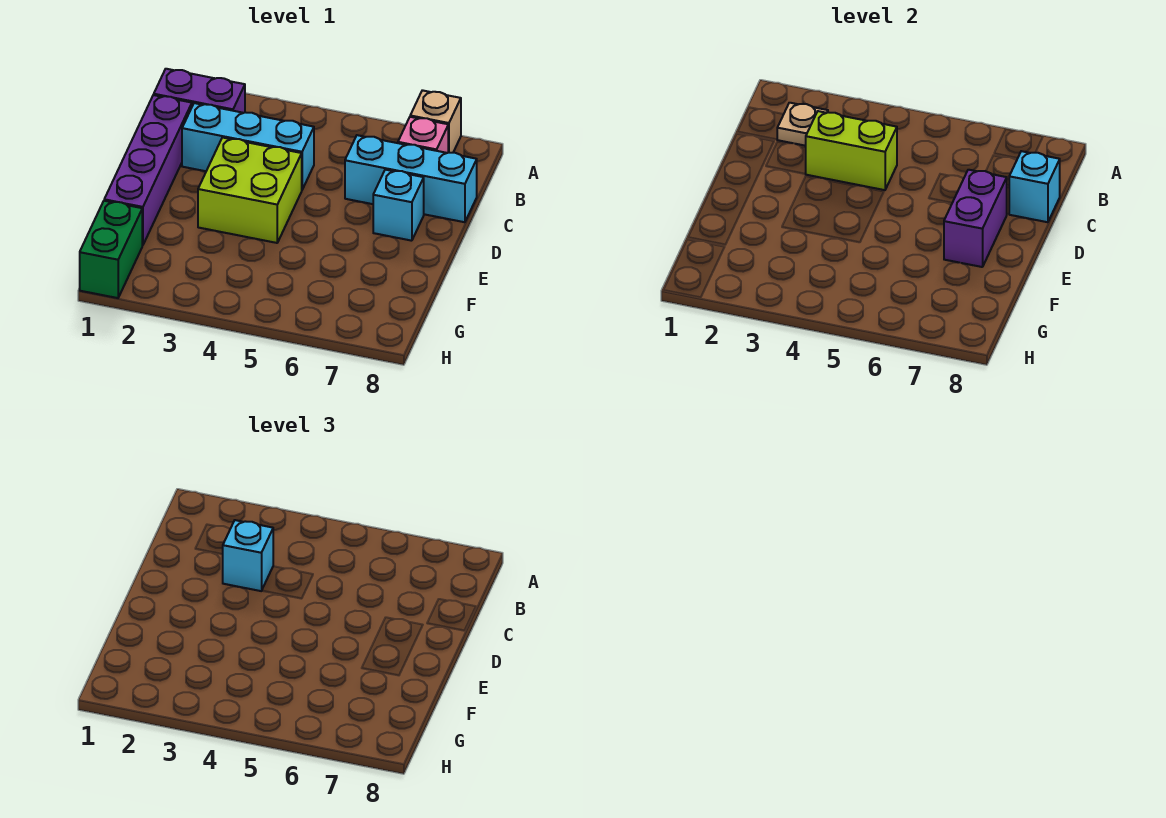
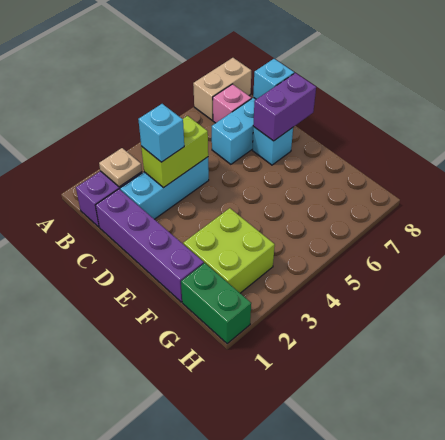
tan 1x1 brick [410,90,461,153] -> tan 1x2 brick [193,58,251,120]
lime 2x2 brick [198,137,302,243] -> lime 2x2 brick moved to [183,208,275,293]
purple 1x2 brick [944,170,1007,267] -> purple 1x2 brick turned to [253,73,316,141]

